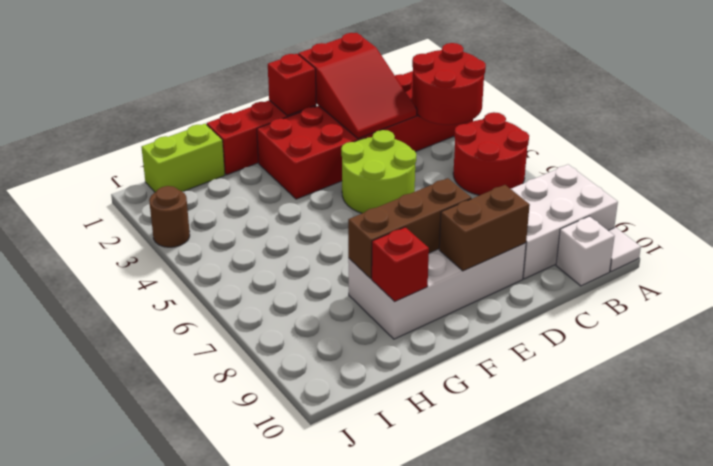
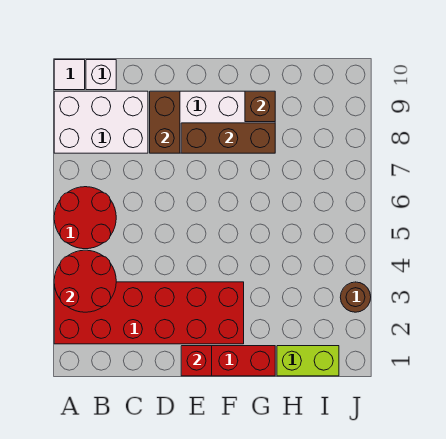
red 2x3 slope [298,33,417,139] -> none
lime 2x2 round brick [341,130,416,213] -> none
brown 1x2 brick [439,185,530,271] -> brown 1x2 brick turned to [150,91,180,153]
red 1x1 brick [372,227,429,302] -> brown 1x1 brick [245,91,275,122]

